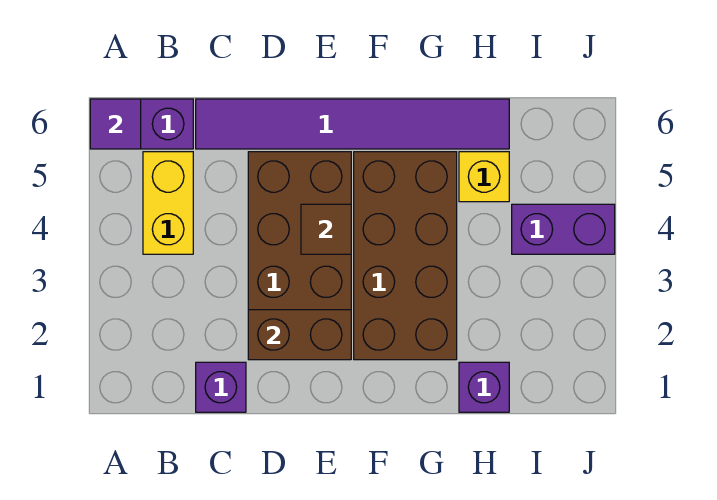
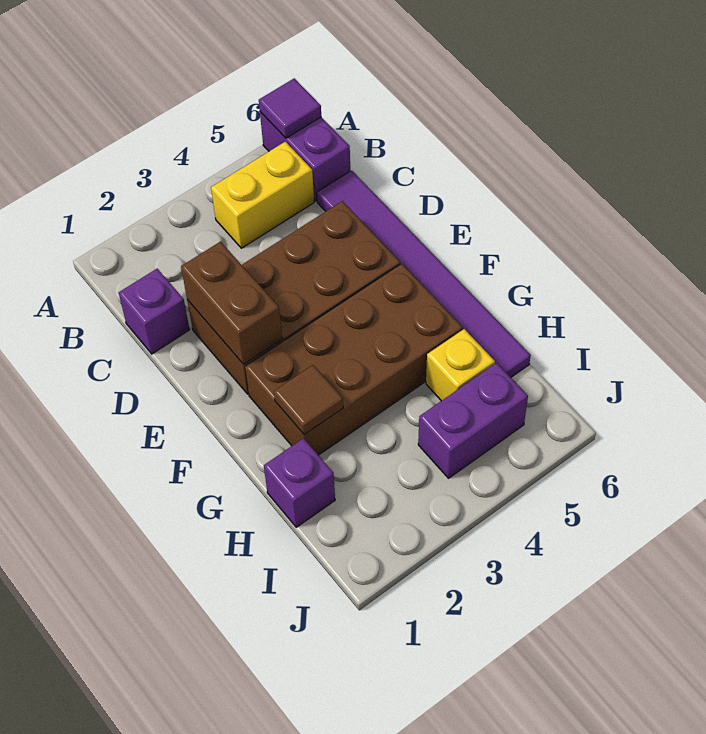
brown 1x1 tile [301,204,351,254] -> brown 1x1 tile moved to [274,365,343,435]
purple 1x2 brick [512,204,615,254] -> purple 1x2 brick turned to [418,363,528,478]

